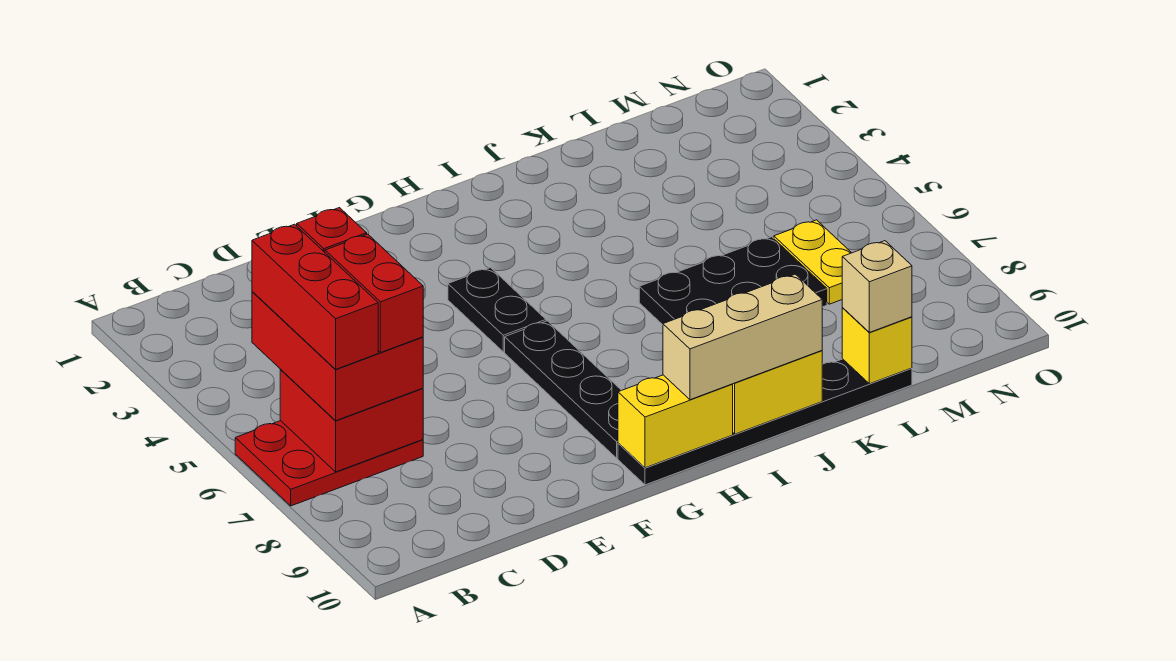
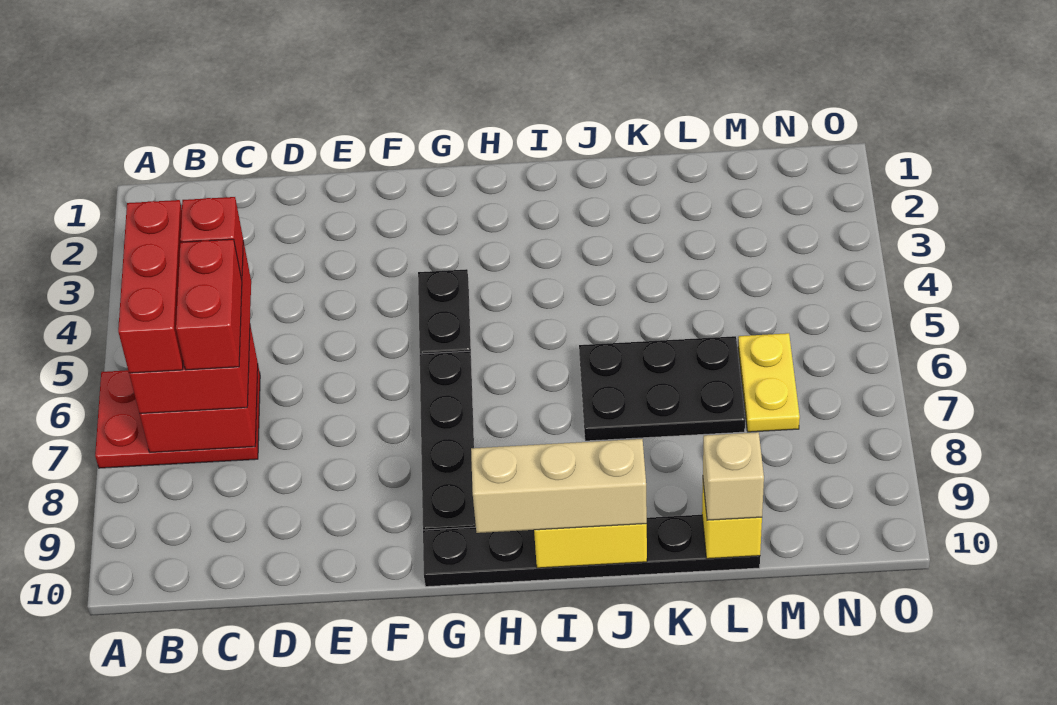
yellow 1x2 brick [618,375,733,468] -> none

